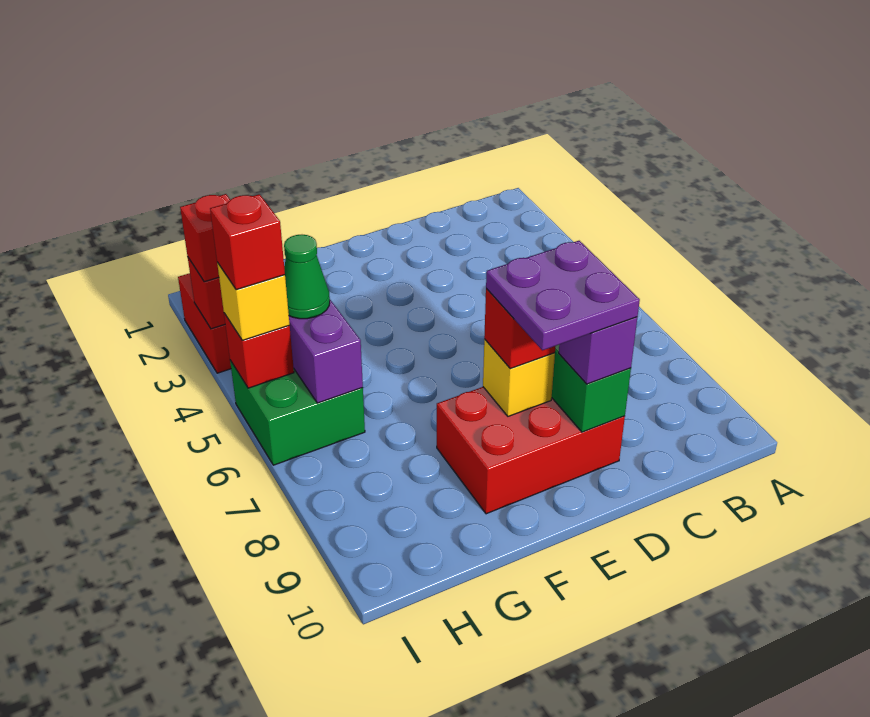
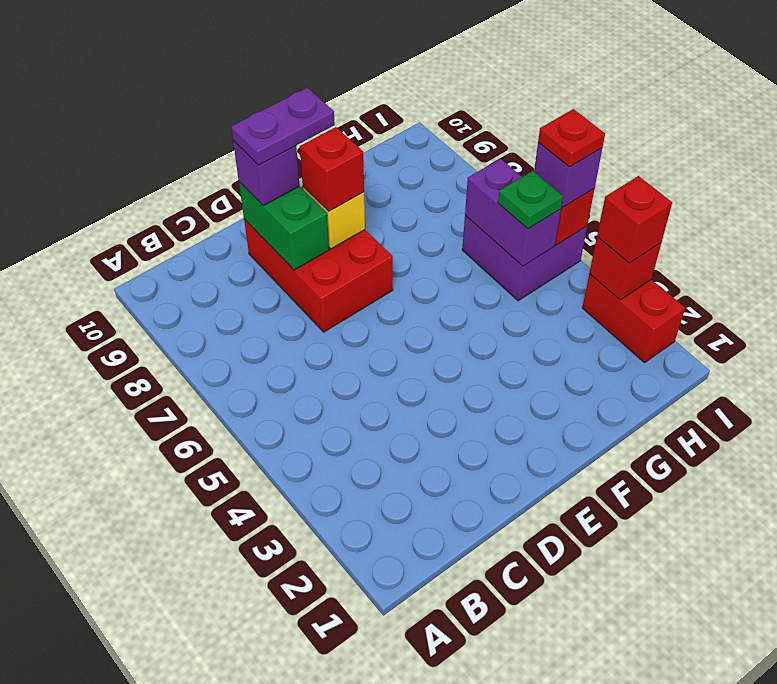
red 2x3 brick [437,387,625,514] -> red 2x3 brick turned to [244,187,393,332]
purple 2x2 plate [486,241,640,350] -> purple 1x2 plate [231,88,335,165]
green 2x2 brick [230,360,365,465] -> purple 2x2 brick [462,216,587,301]
green 1x1 cone [284,235,330,319] -> green 1x1 plate [498,171,563,229]
yellow 1x1 brick [217,262,290,340] -> purple 1x1 brick [534,142,602,208]
red 1x1 brick [210,194,285,290] -> red 1x1 plate [538,109,605,167]

